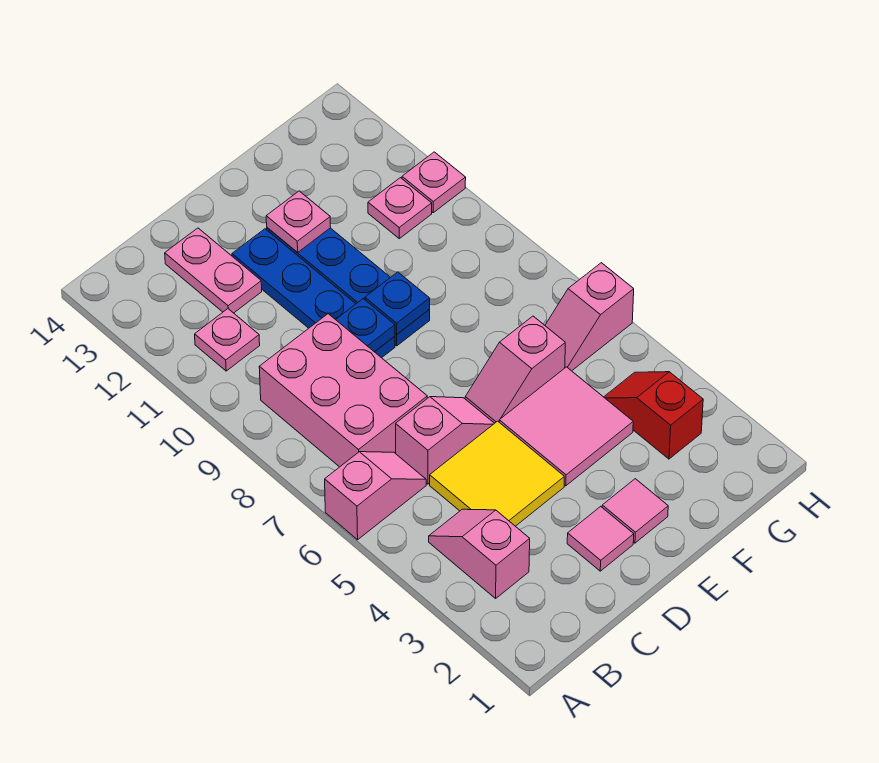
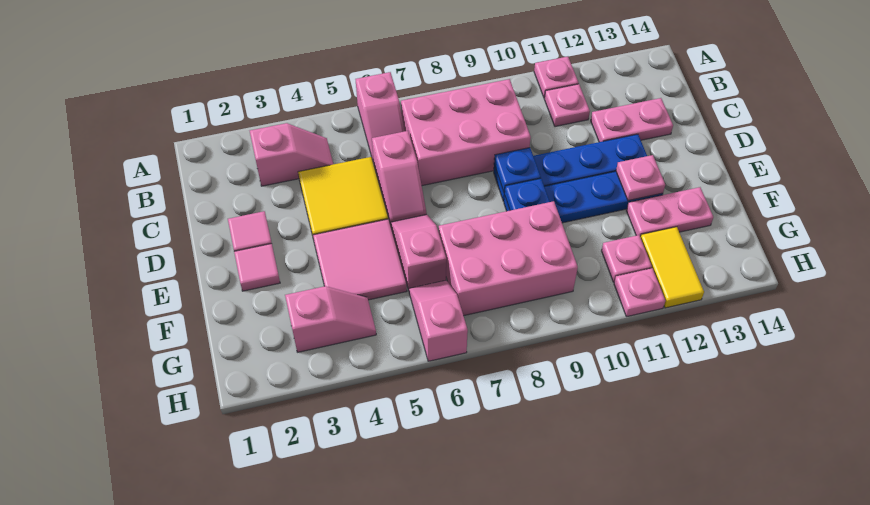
none -> pink 1x1 plate [534,57,578,98]
none -> pink 2x3 brick [439,201,578,316]
none -> pink 1x2 plate [626,187,713,237]
red 1x2 slope [604,372,703,459] -> pink 1x2 slope [285,286,376,352]
none -> yellow 1x2 tile [640,227,704,308]

